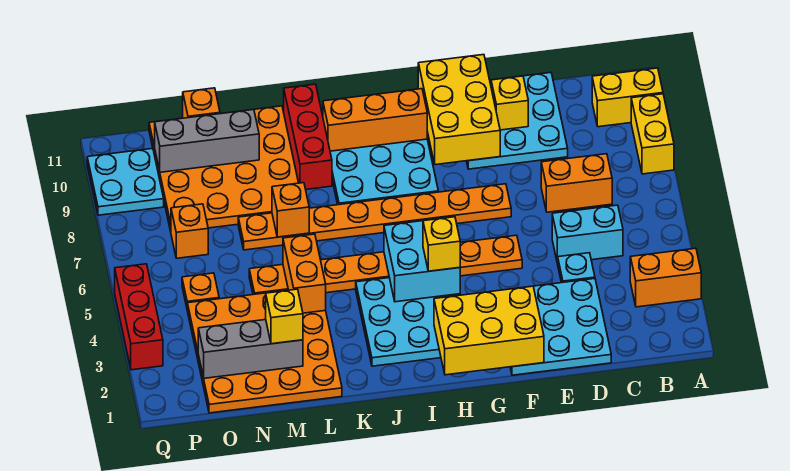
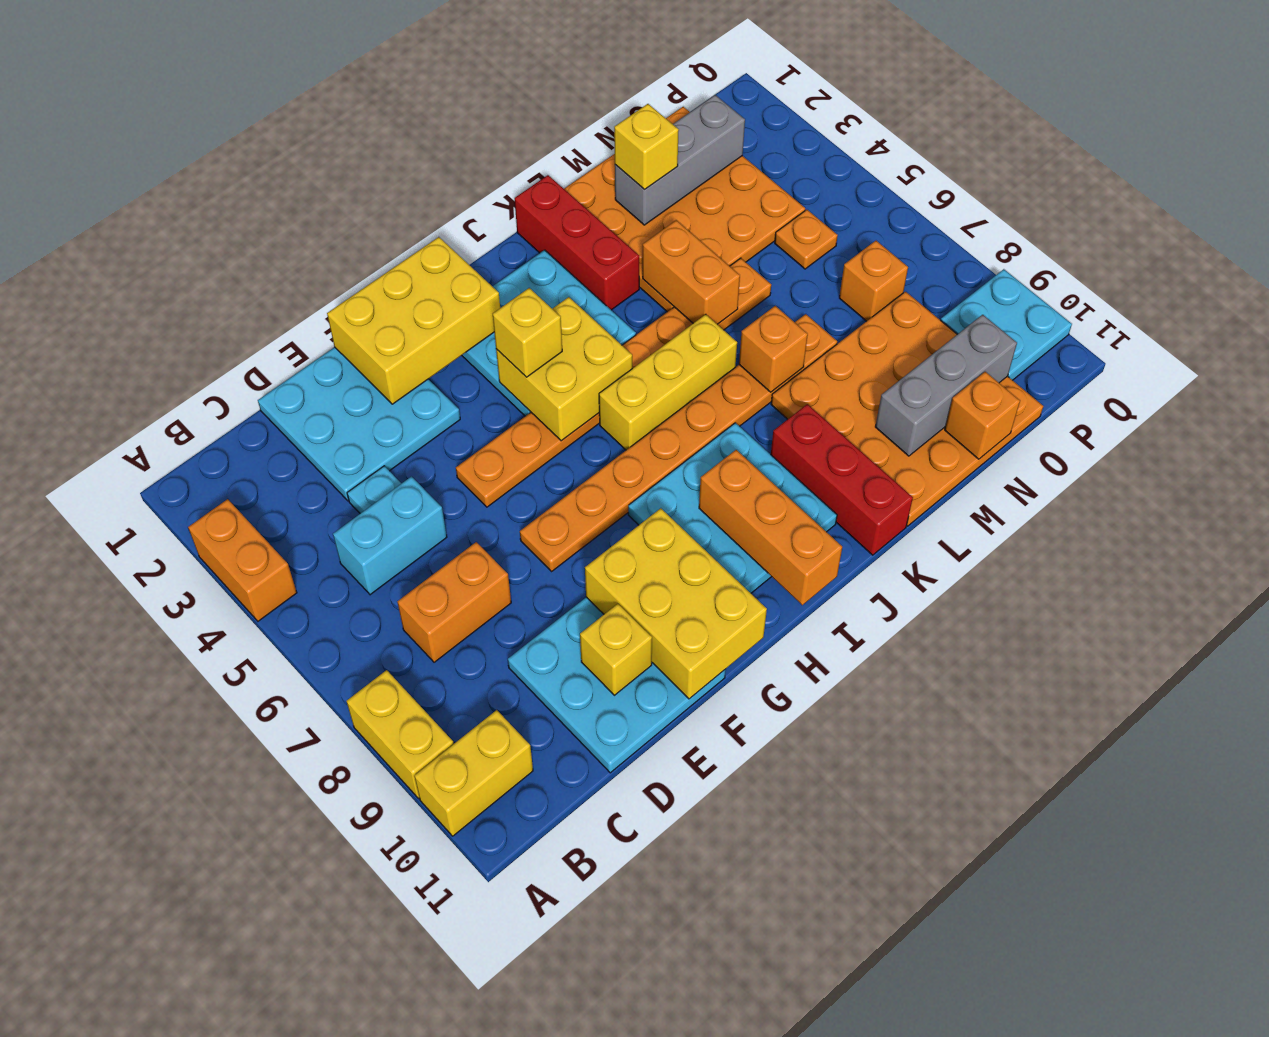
orange 1x2 brick [630,248,701,307] -> orange 1x2 brick turned to [188,499,297,621]
cyan 2x2 brick [384,221,460,302] -> yellow 2x2 brick [496,297,632,441]
orange 1x3 brick [323,89,427,151] -> orange 1x3 brick turned to [699,450,842,605]
none -> yellow 1x3 brick [599,314,737,450]
red 1x3 brick [115,264,163,370] -> red 1x3 brick moved to [515,175,639,310]

